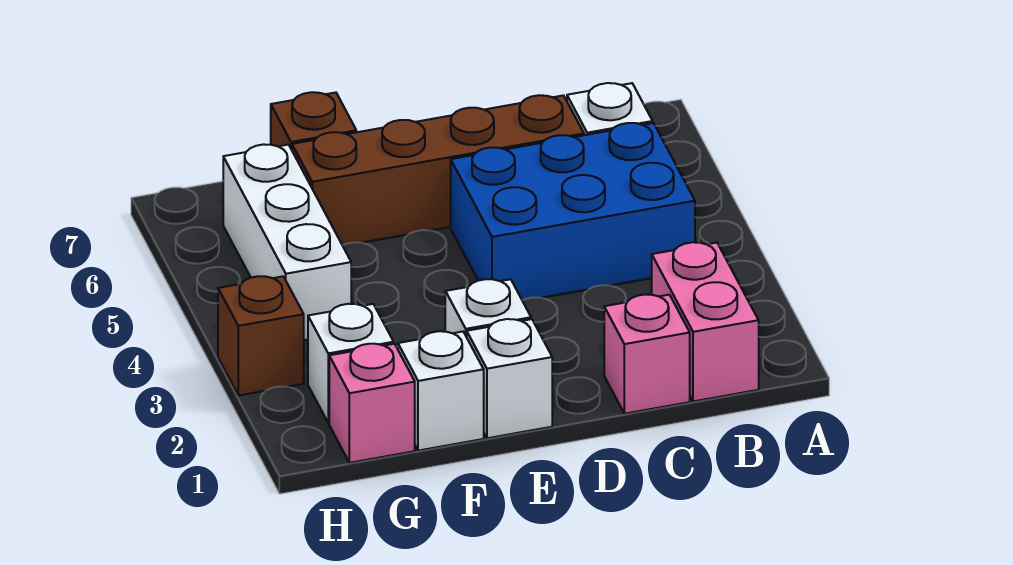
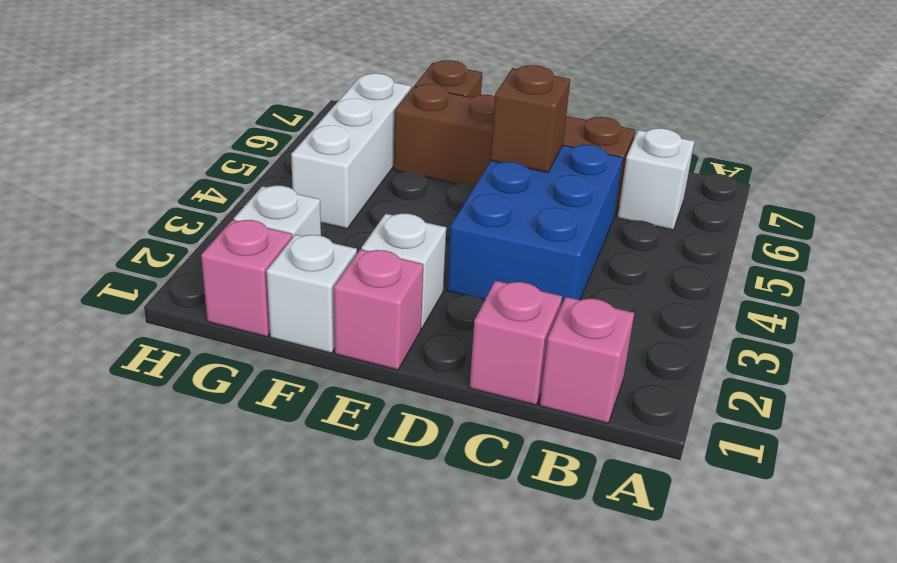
pink 1x2 brick [652,242,759,401] -> pink 1x1 brick [540,297,634,423]
blue 2x3 brick [451,123,695,300] -> blue 2x3 brick turned to [447,145,623,306]
white 1x1 brick [467,319,552,438] -> pink 1x1 brick [334,249,423,370]
brown 1x1 brick [218,276,304,395] -> brown 1x1 brick moved to [490,65,570,173]

